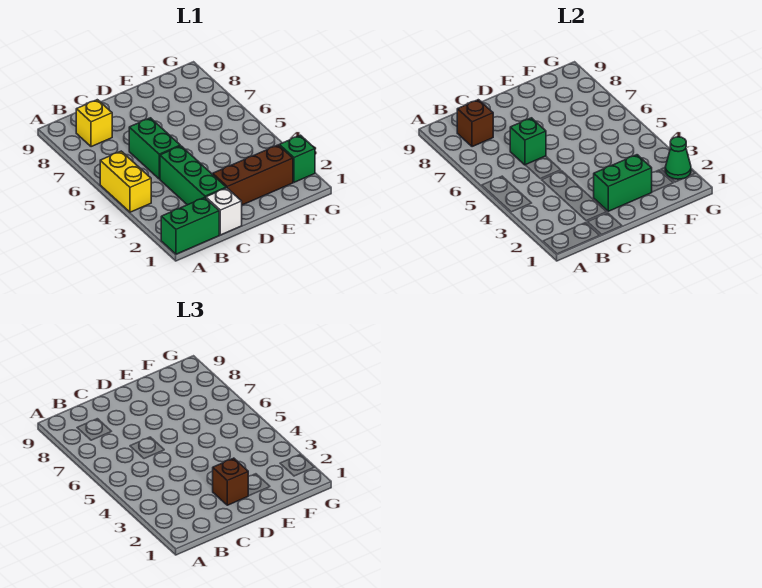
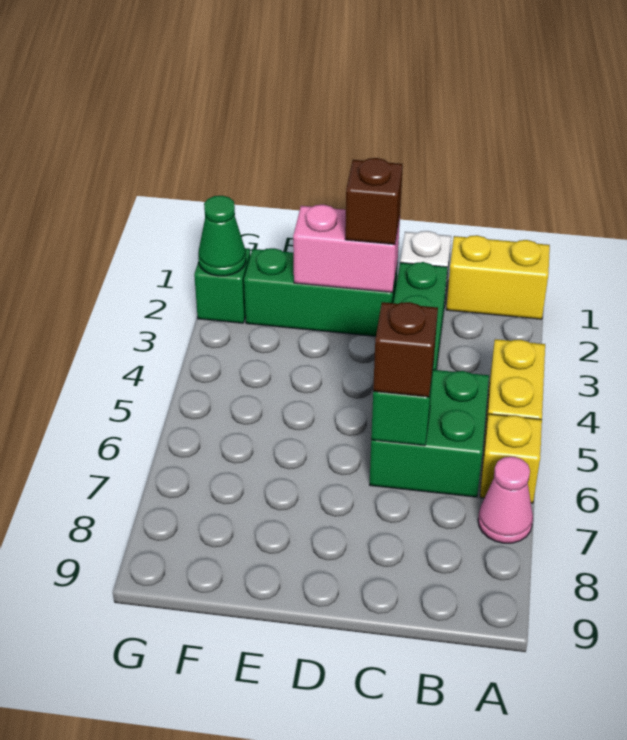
green 1x2 brick [161,198,219,254] -> yellow 1x2 brick [446,235,550,319]
none -> pink 1x1 cone [478,457,533,543]
yellow 1x1 brick [76,100,112,147] -> yellow 1x1 brick moved to [480,414,542,503]
brown 1x1 brick [457,100,493,147] -> brown 1x1 brick moved to [373,302,438,397]
green 1x2 brick [129,118,180,179] -> green 2x2 brick [370,370,489,497]
brown 1x3 brick [213,145,293,205] -> green 1x3 brick [244,248,398,336]
green 1x2 brick [594,155,652,211] -> pink 1x2 brick [293,205,400,293]

